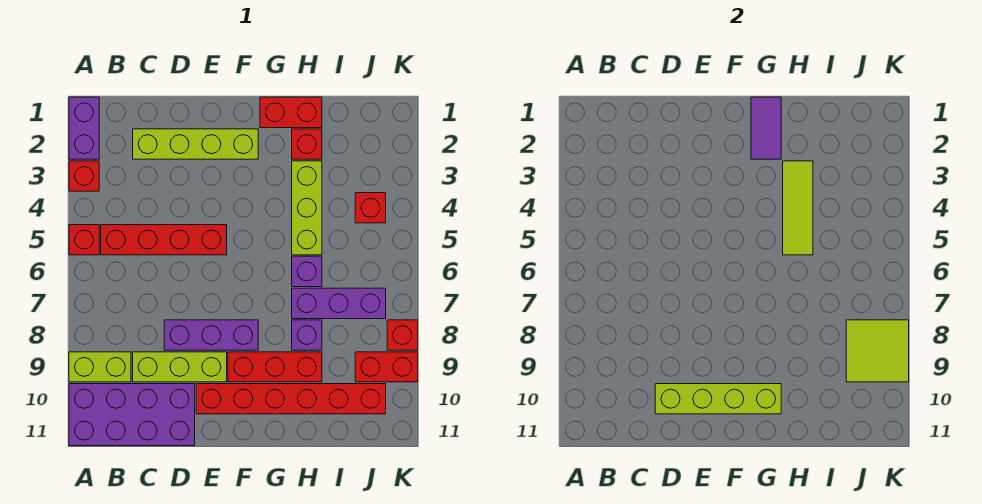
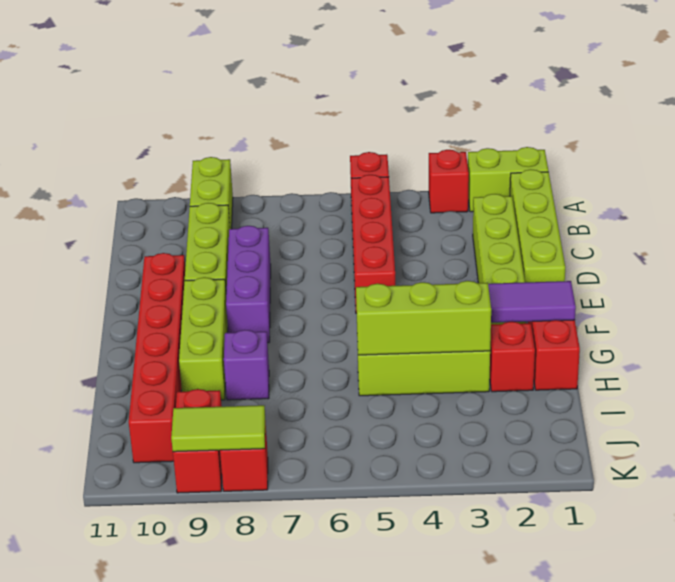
purple 1x2 brick [69,97,99,159] -> lime 1x2 brick [468,147,548,212]
purple 2x4 brick [69,384,195,446] -> none
lime 1x4 brick [655,384,781,414] -> lime 1x4 brick moved to [510,169,565,282]
red 1x3 brick [228,352,322,382] -> lime 1x3 brick [179,277,228,400]
lime 1x3 tile [783,161,813,255] -> lime 1x3 brick [356,281,491,355]
purple 1x1 brick [292,256,322,287] -> none
purple 1x3 brick [292,288,386,319] -> none
red 1x1 brick [355,193,386,223] -> none
lime 2x2 tile [846,320,909,382] -> lime 1x2 tile [171,405,265,452]

